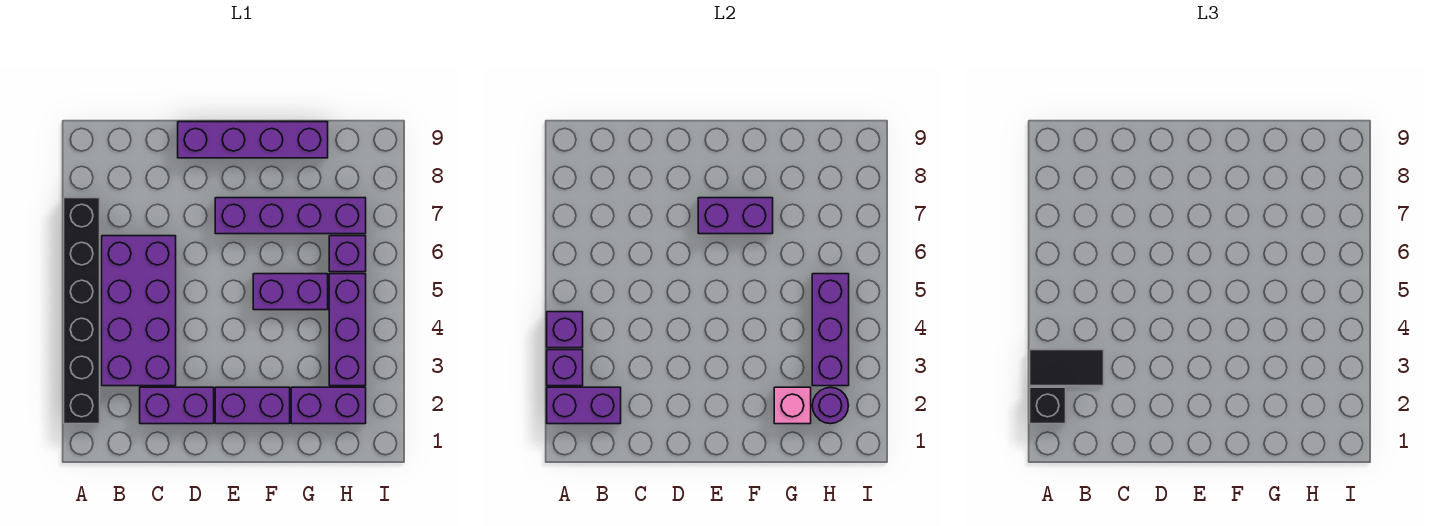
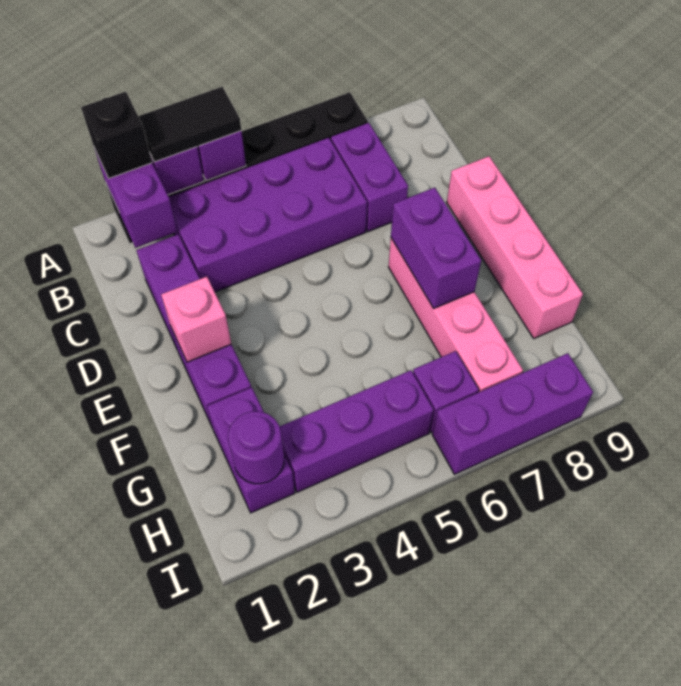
black 1x2 tile [1030,350,1104,386] -> black 1x2 tile turned to [138,87,241,162]
purple 1x4 brick [178,122,328,158] -> pink 1x4 brick [447,156,583,338]
purple 1x4 brick [215,198,366,234] -> pink 1x4 brick [389,238,523,392]
purple 1x2 brick [253,274,328,310] -> purple 1x2 brick moved to [331,123,408,232]
pink 1x1 brick [774,387,811,424] -> pink 1x1 brick moved to [161,277,231,362]
purple 1x3 brick [812,274,849,386] -> purple 1x3 brick moved to [432,353,593,474]

